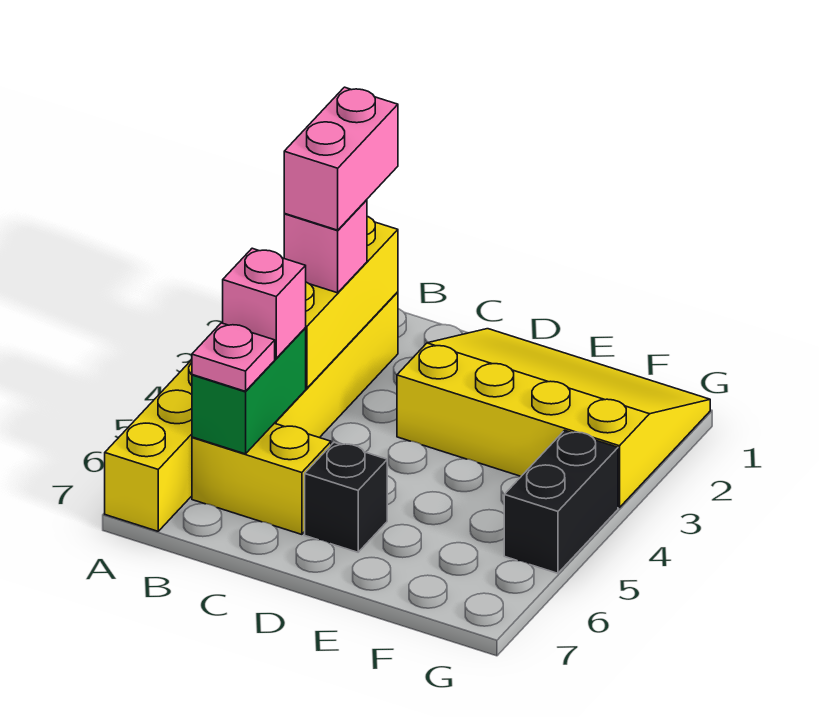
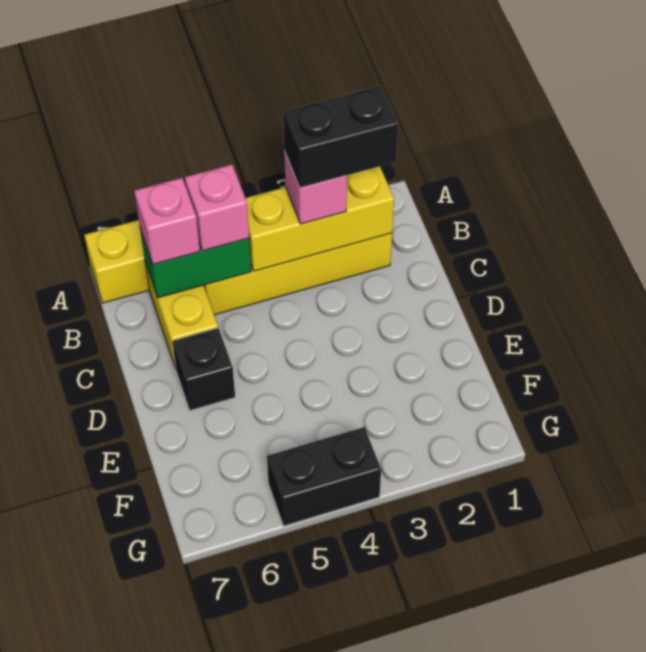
pink 1x2 brick [284,87,398,230] -> black 1x2 brick [283,86,398,188]
pink 1x1 plate [192,323,275,391] -> pink 1x1 brick [134,178,200,264]
yellow 3x4 slope [397,329,710,508] -> none

